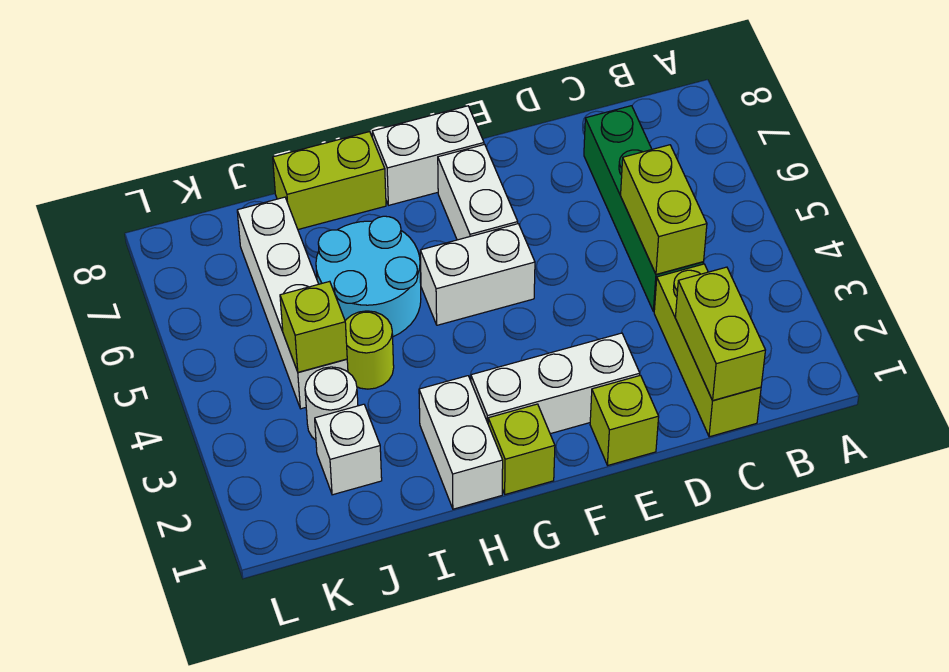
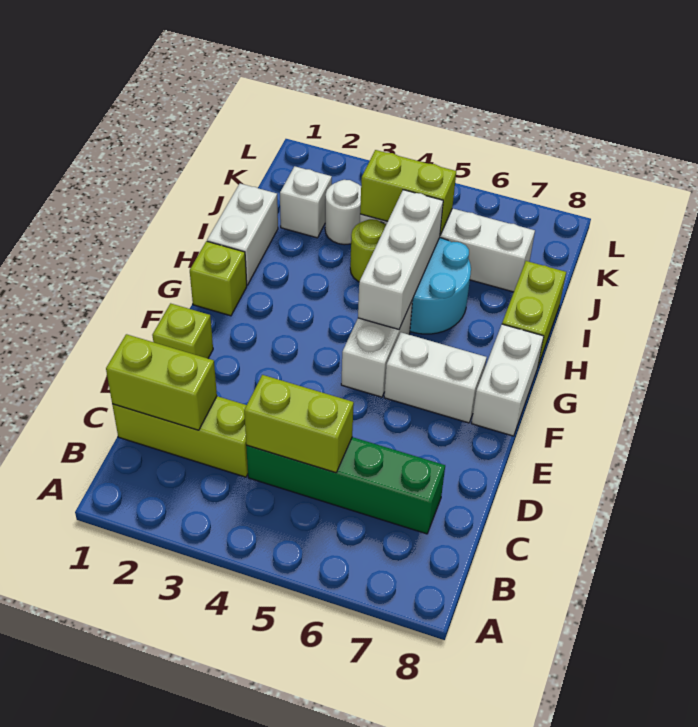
white 1x3 brick [471,333,640,434] -> white 1x3 brick moved to [358,190,443,329]
white 1x2 brick [419,376,503,509] -> white 1x2 brick turned to [207,184,278,285]
lime 1x1 brick [280,281,347,372] -> lime 1x2 brick [360,150,456,235]

